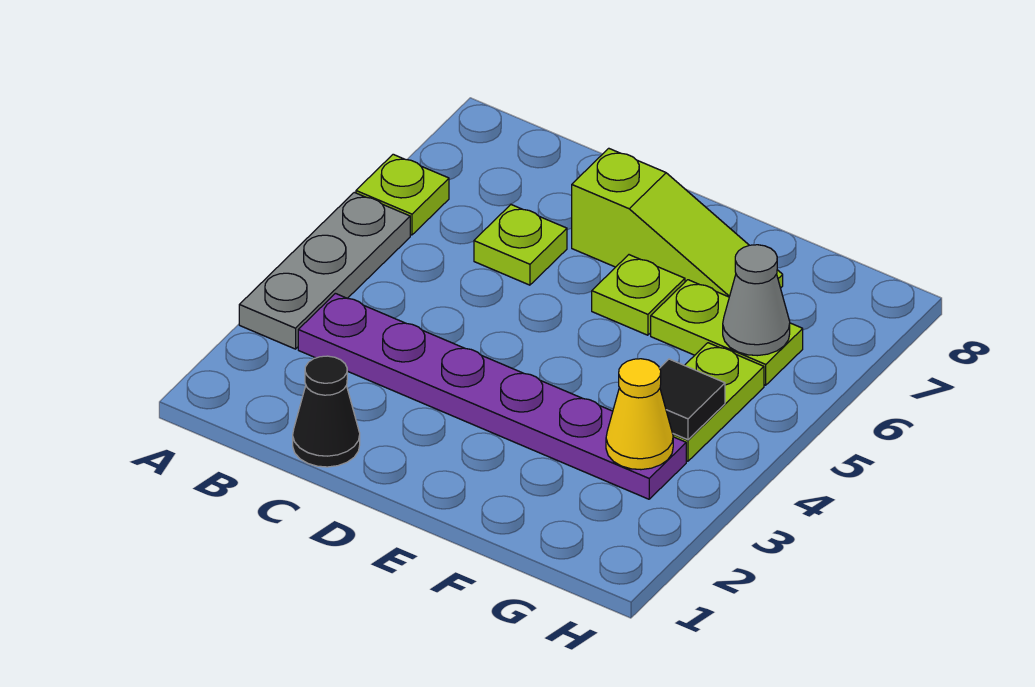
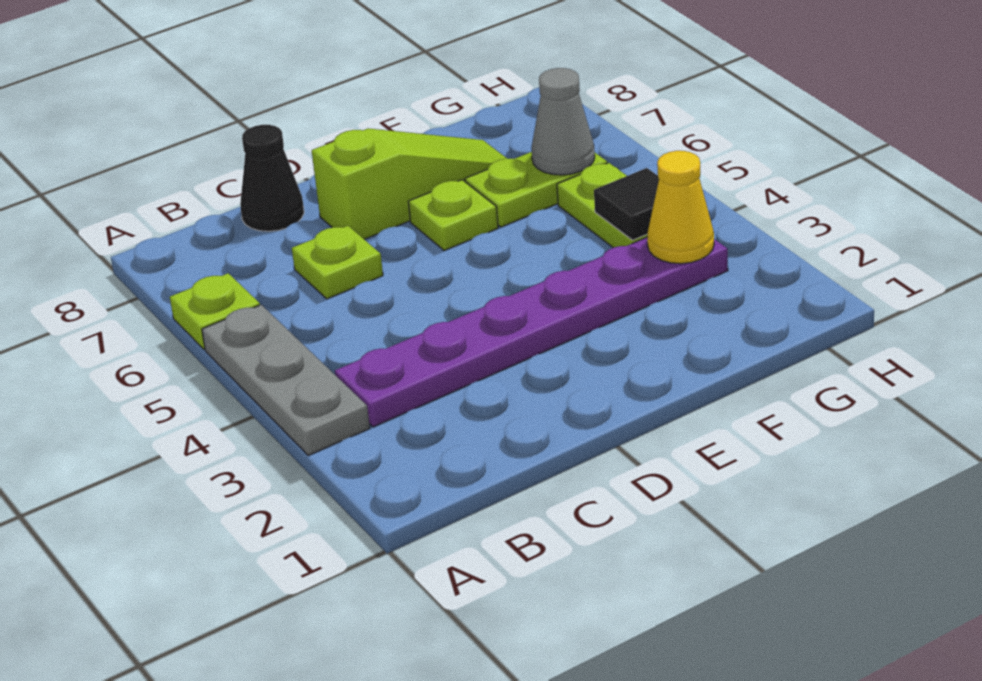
black 1x1 cone [293,356,360,467] -> black 1x1 cone moved to [240,125,304,231]

